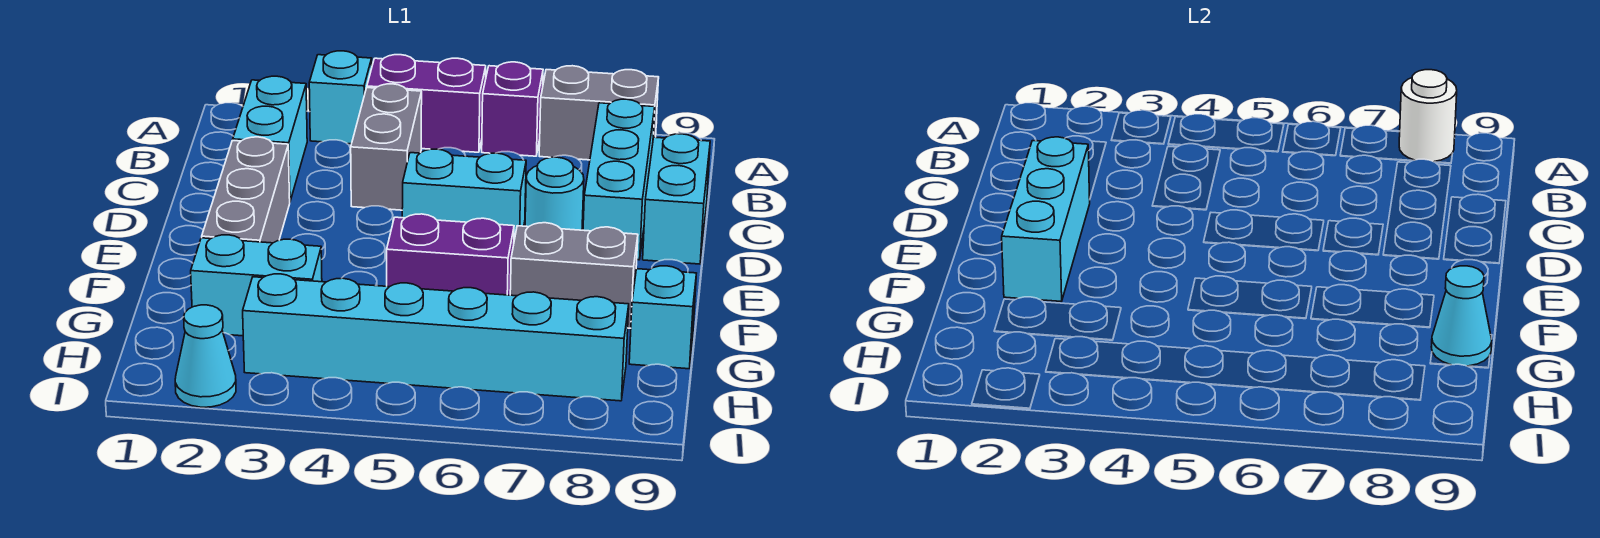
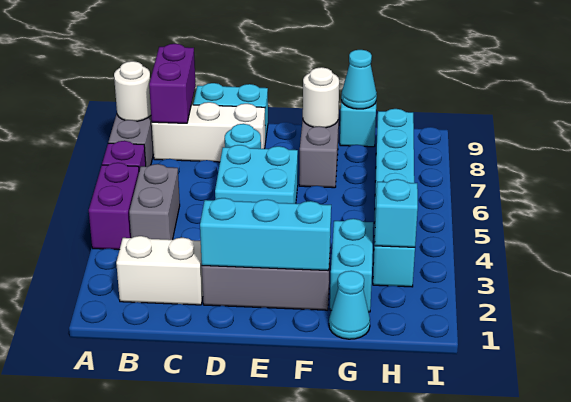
cyan 1x1 brick [309,51,372,144] -> cyan 1x1 brick moved to [375,179,418,247]
cyan 1x2 brick [233,76,307,201] -> white 1x2 brick [116,236,203,305]
grey 1x2 brick [351,84,422,210] -> grey 1x2 brick turned to [129,164,180,240]
cyan 1x3 brick [583,99,655,260] -> white 1x3 brick [152,102,265,162]
cyan 1x2 brick [402,149,526,240] -> cyan 2x2 brick [215,145,298,203]
purple 1x2 brick [387,214,514,295] -> purple 1x2 brick moved to [149,44,196,123]
none -> white 1x1 round brick [303,67,339,128]
cyan 1x1 cone [175,305,236,407] -> cyan 1x1 cone moved to [329,271,370,339]

